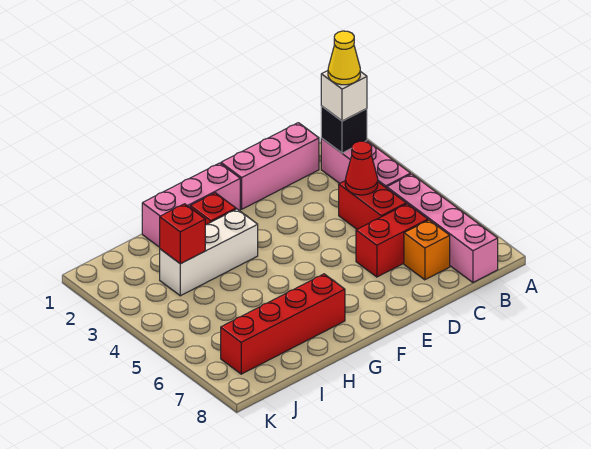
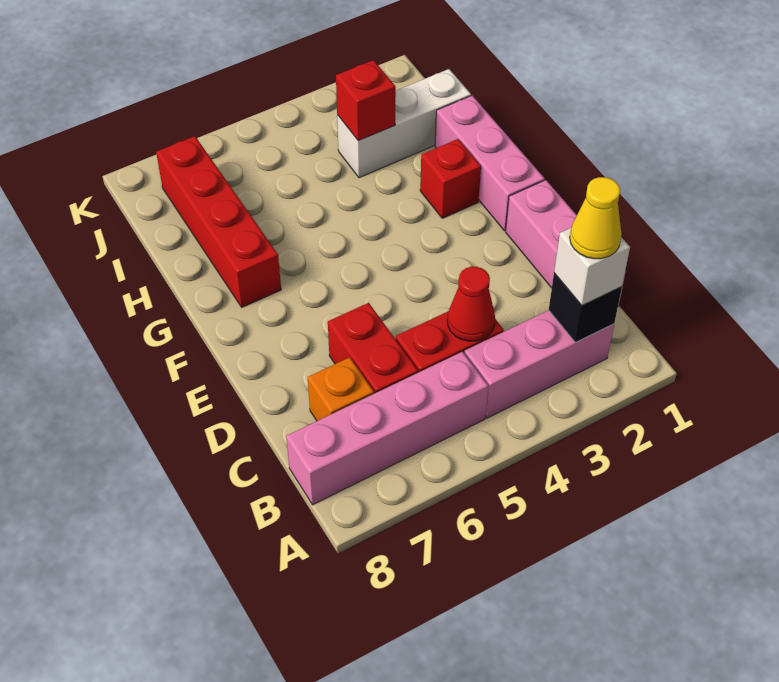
white 1x3 brick [160,209,258,296] -> white 1x3 brick turned to [337,69,471,178]

